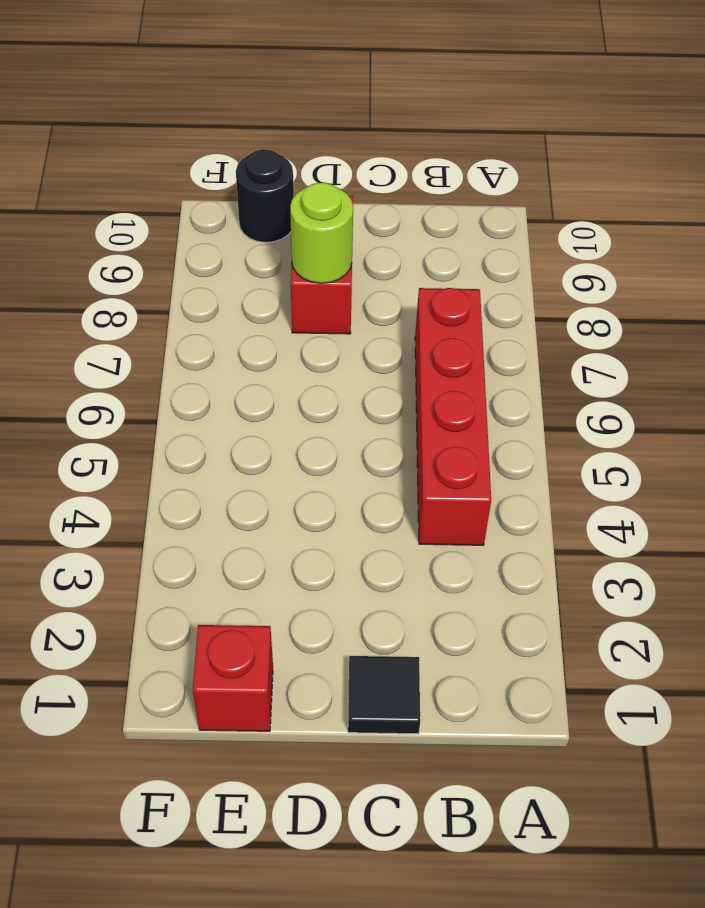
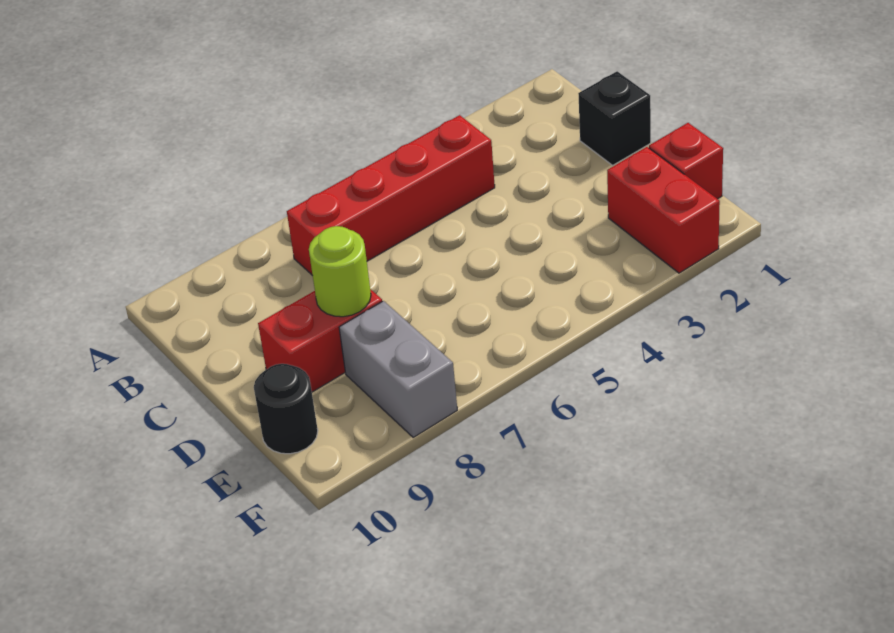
black 1x1 tile [348,656,420,734] -> black 1x1 brick [578,71,651,165]
none -> red 1x2 brick [607,147,720,273]
none -> grey 1x2 brick [339,301,457,438]

